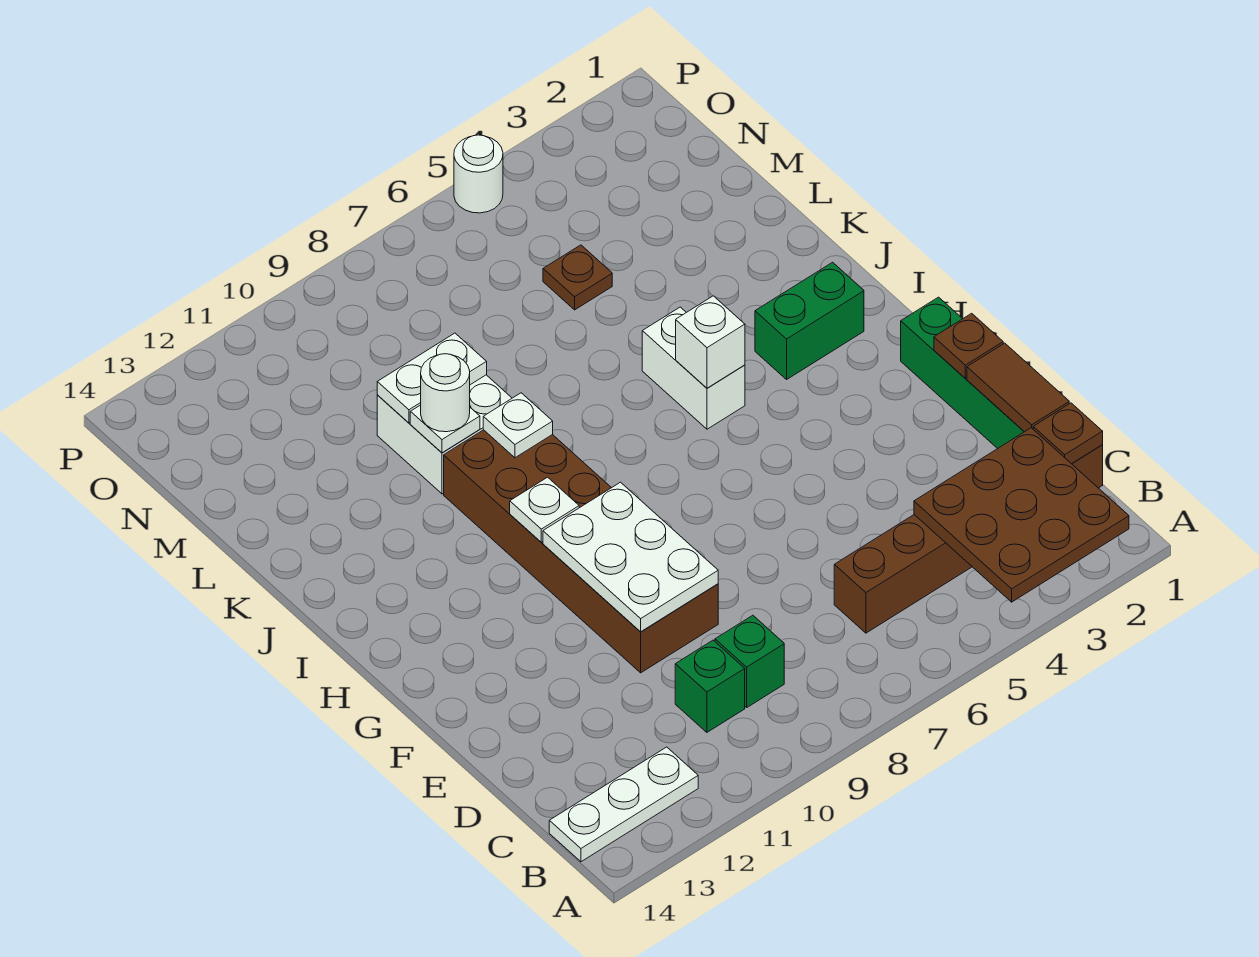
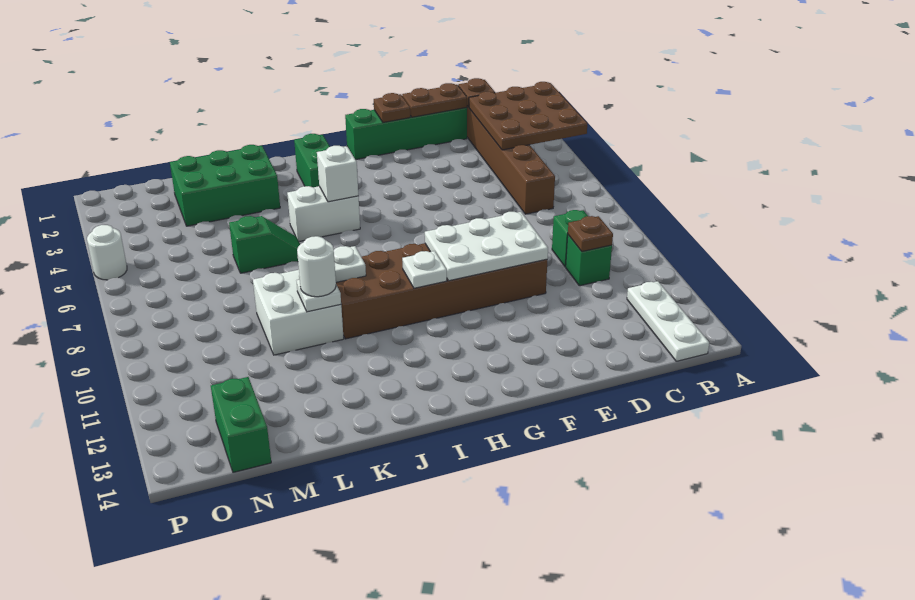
brown 1x2 tile [967,343,1069,432] -> brown 1x2 plate [402,83,467,117]
none -> green 2x3 brick [170,145,280,226]
none -> green 1x2 slope [229,216,300,273]
white 1x2 plate [377,333,487,423] -> none
brown 1x1 plate [543,245,612,310] -> brown 1x1 plate moved to [568,216,613,252]
none -> green 1x2 brick [211,377,271,472]

